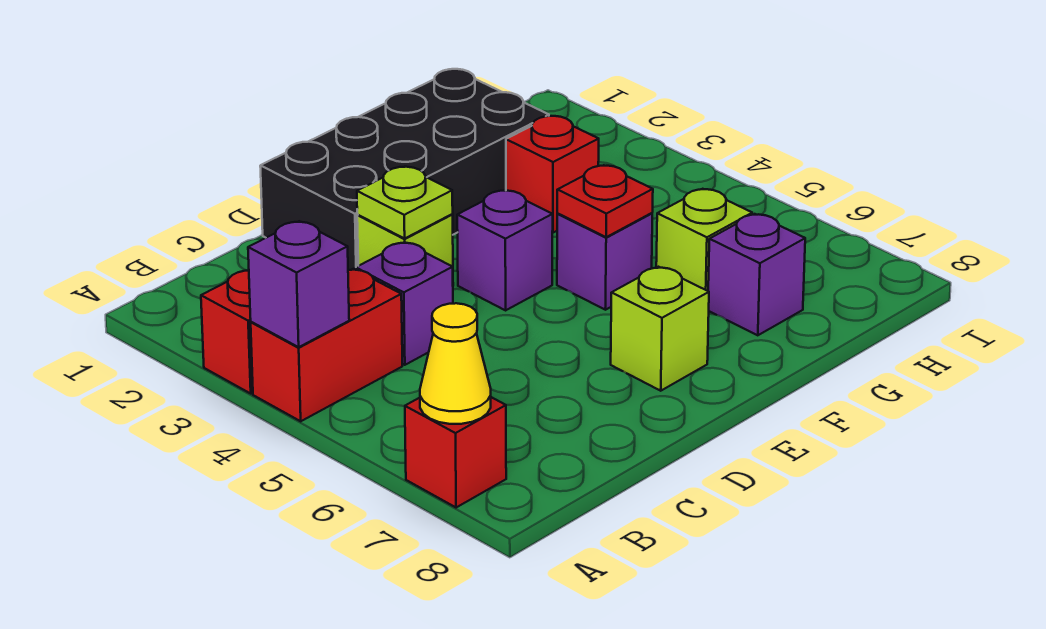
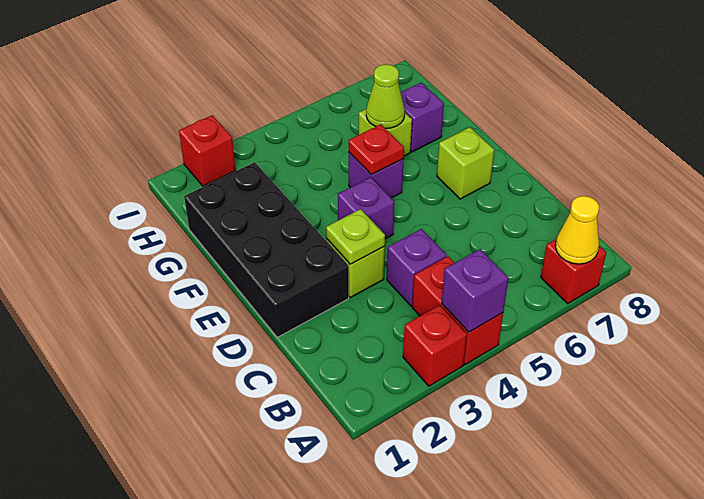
red 1x1 brick [506,116,599,233] -> red 1x1 brick moved to [179,115,236,187]
none -> lime 1x1 cone [366,64,405,129]

